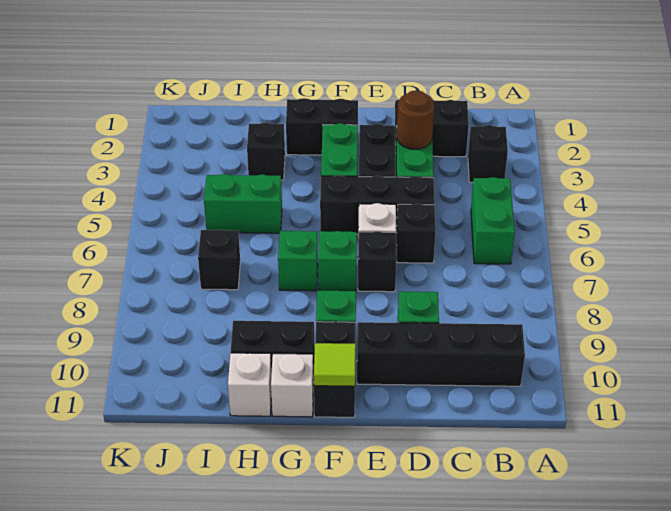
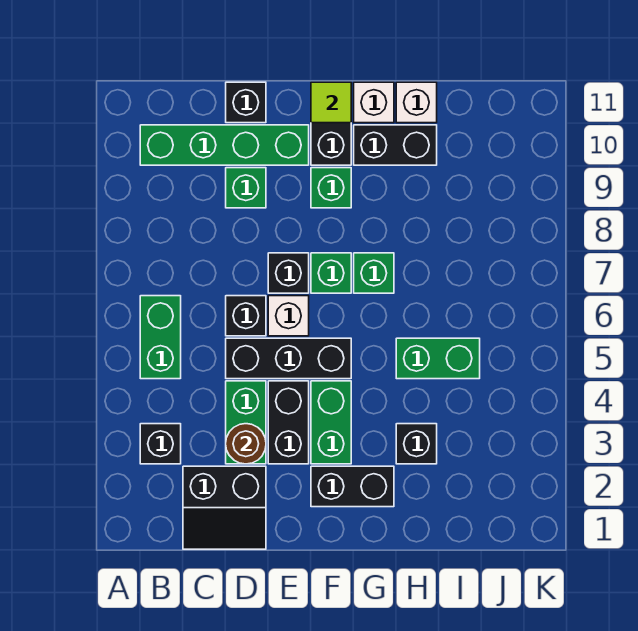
black 1x4 brick [357,322,525,386] -> green 1x4 brick [140,125,309,165]
black 1x1 brick [198,229,240,290] -> black 1x1 brick moved to [226,82,266,123]

